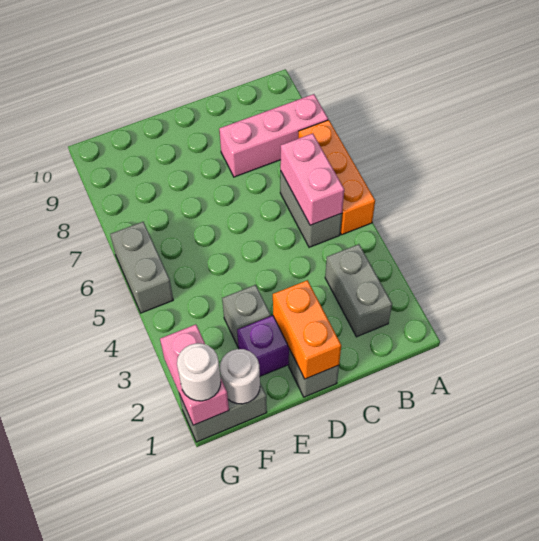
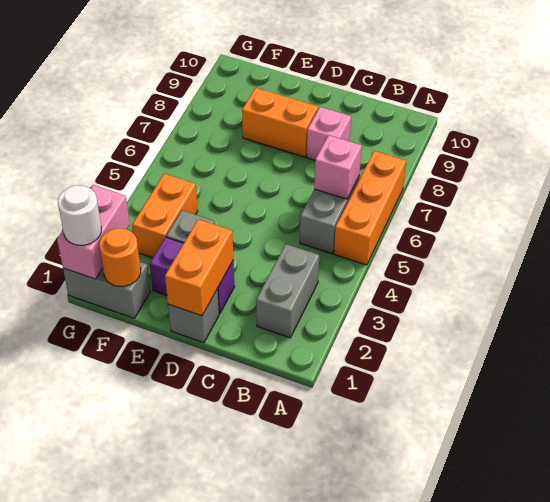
pink 1x3 brick [219,94,328,177] -> pink 1x1 brick [307,107,351,160]
pink 1x2 brick [280,133,344,225] -> pink 1x1 brick [314,135,362,199]
none -> orange 1x2 brick [242,88,318,157]
white 1x1 round brick [220,349,260,404] -> orange 1x1 round brick [99,228,141,287]
none -> orange 1x2 brick [132,174,198,258]
grey 1x2 brick [110,222,173,313] -> none

